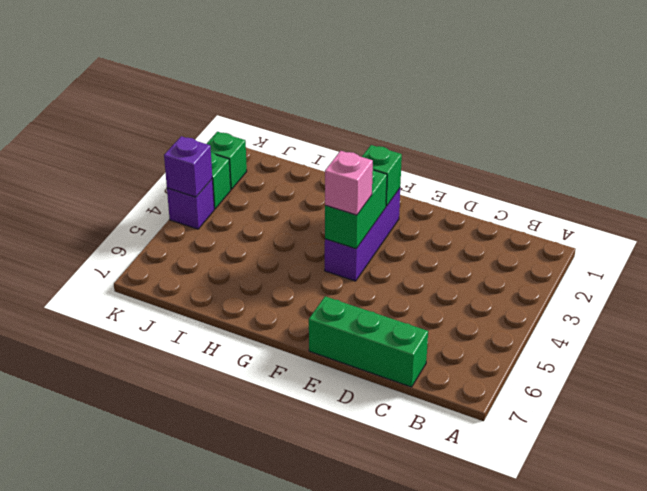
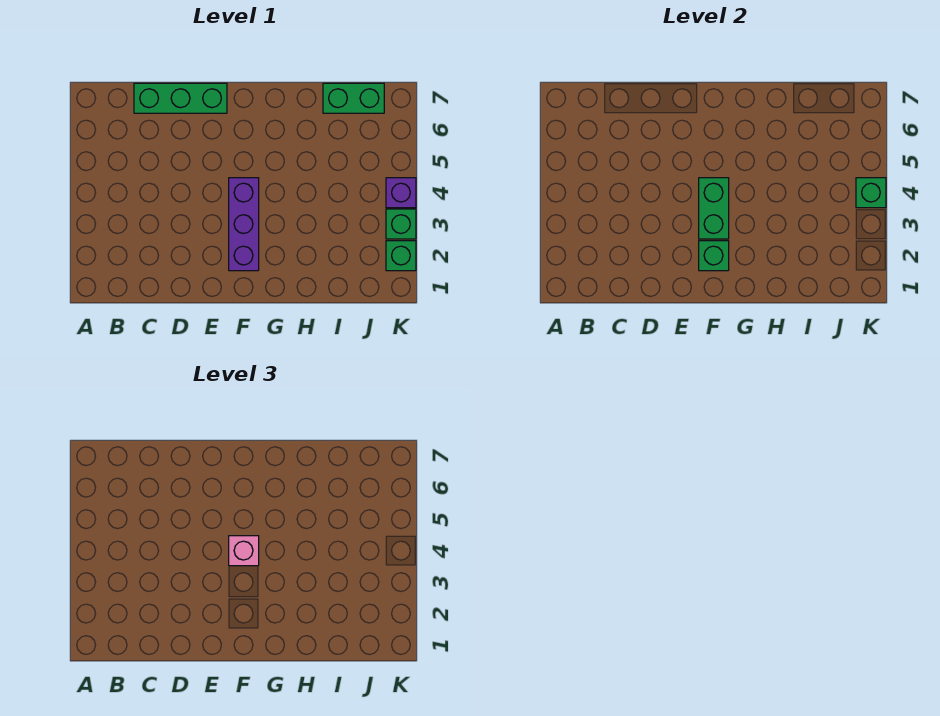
none -> green 1x2 brick [323,83,384,113]
purple 1x1 brick [164,136,212,197] -> green 1x1 brick [856,178,886,208]

